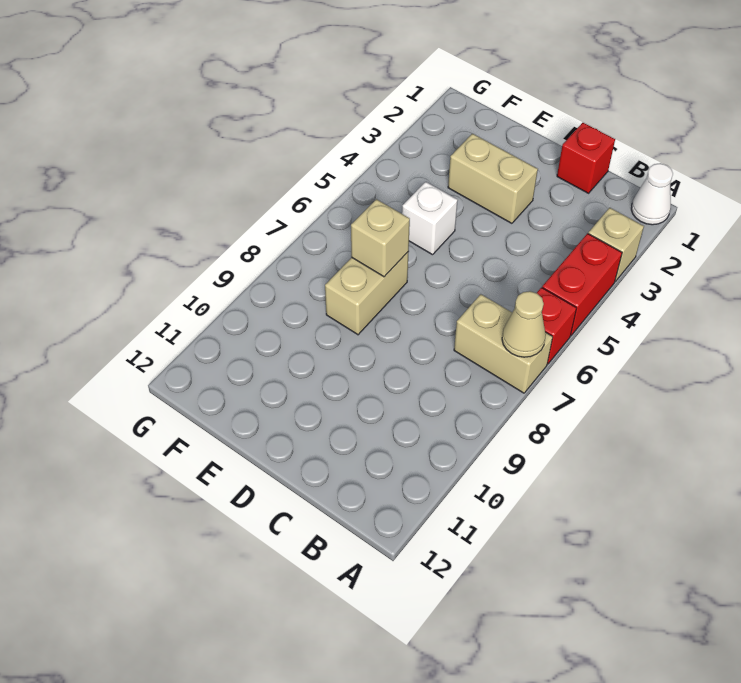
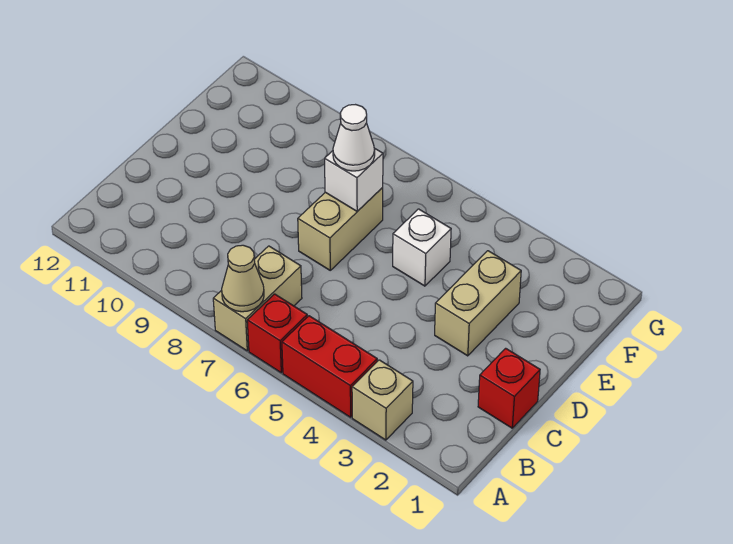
white 1x1 cone [631,163,673,225] -> white 1x1 cone moved to [333,105,375,171]
tan 1x2 brick [325,252,408,335] -> tan 1x2 brick turned to [298,188,383,270]
tan 1x1 brick [351,199,410,277] -> white 1x1 brick [325,148,383,211]

